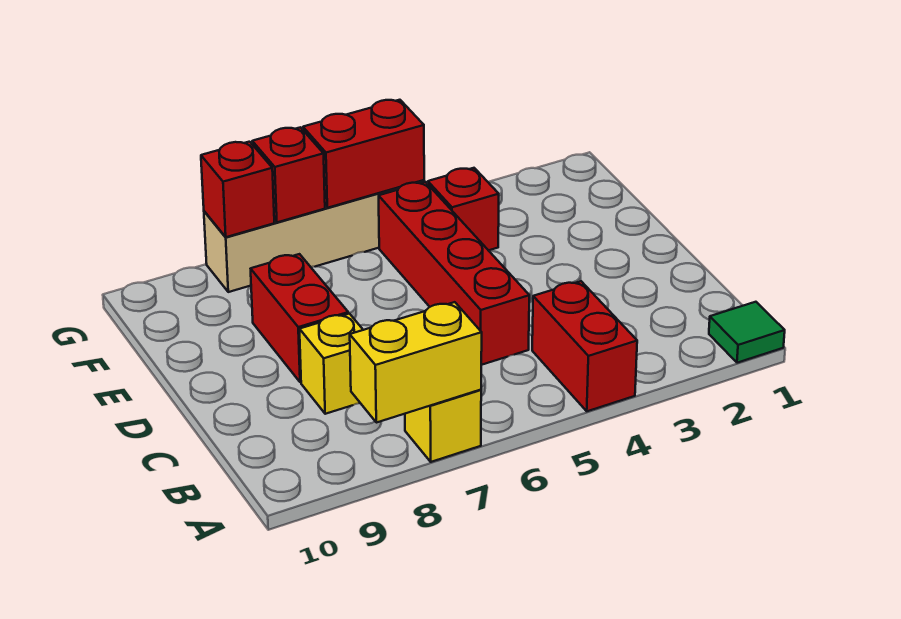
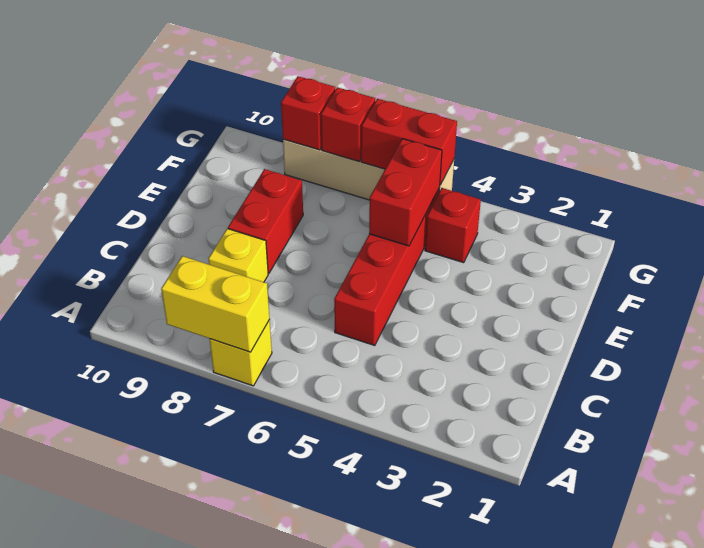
green 1x1 tile [709,302,785,363] -> none
red 1x2 brick [532,281,637,411] -> red 1x2 brick moved to [369,139,442,246]

